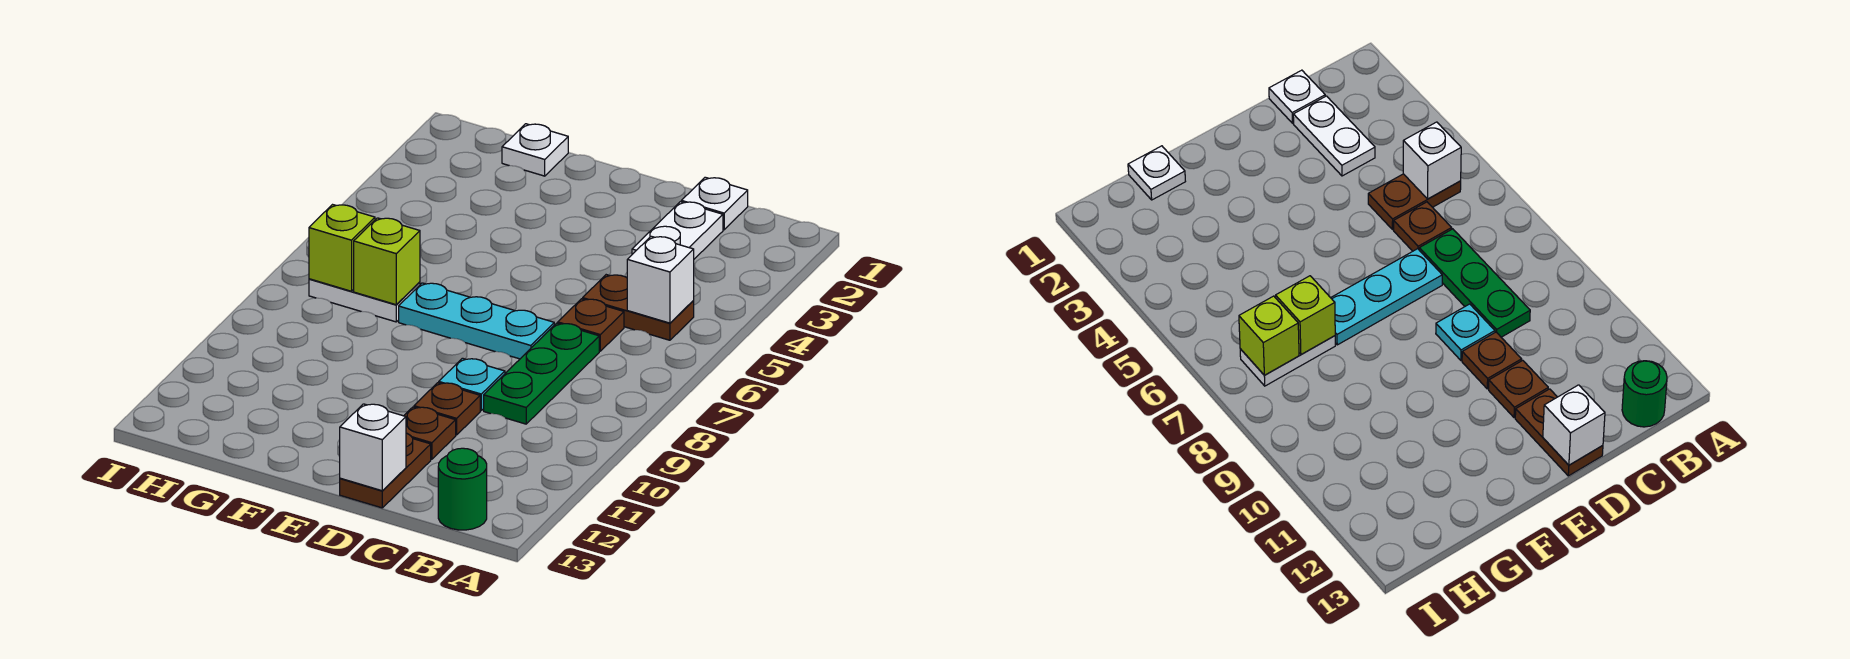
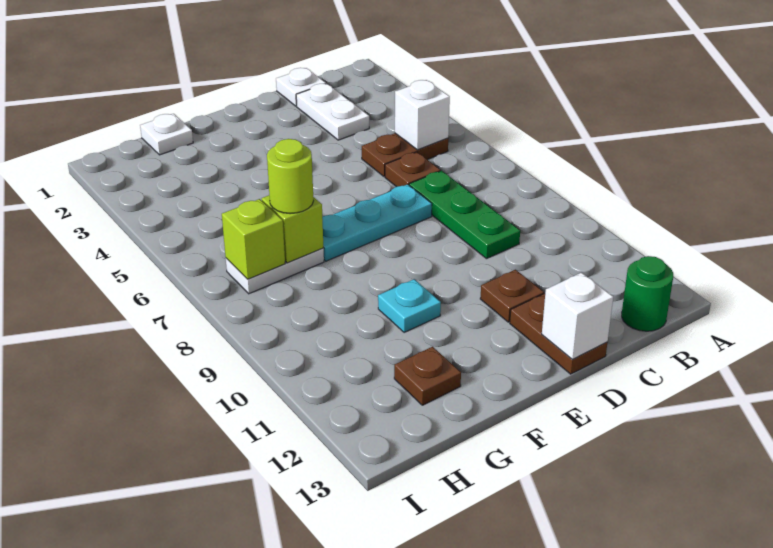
cyan 1x1 plate [439,358,505,411] -> cyan 1x1 plate moved to [378,279,441,332]
brown 1x1 plate [414,383,480,435] -> brown 1x1 plate moved to [394,347,461,405]
none -> lime 1x1 round brick [267,139,314,214]

